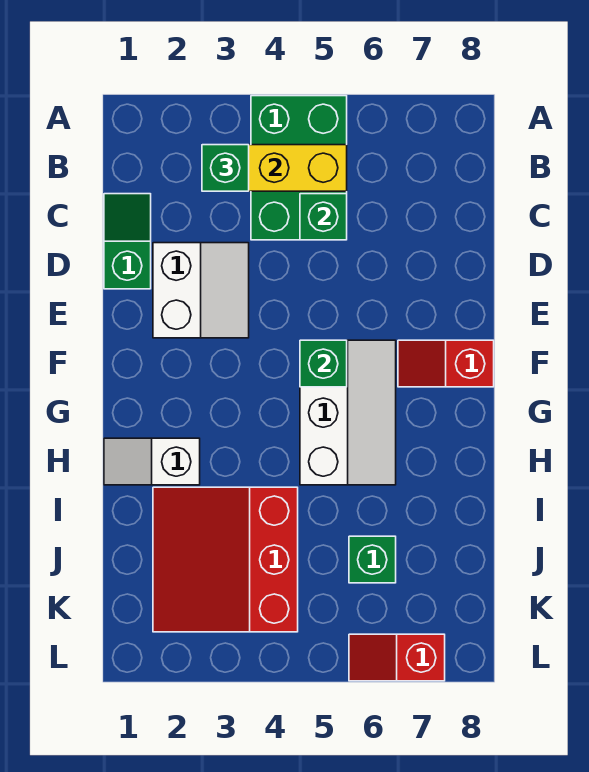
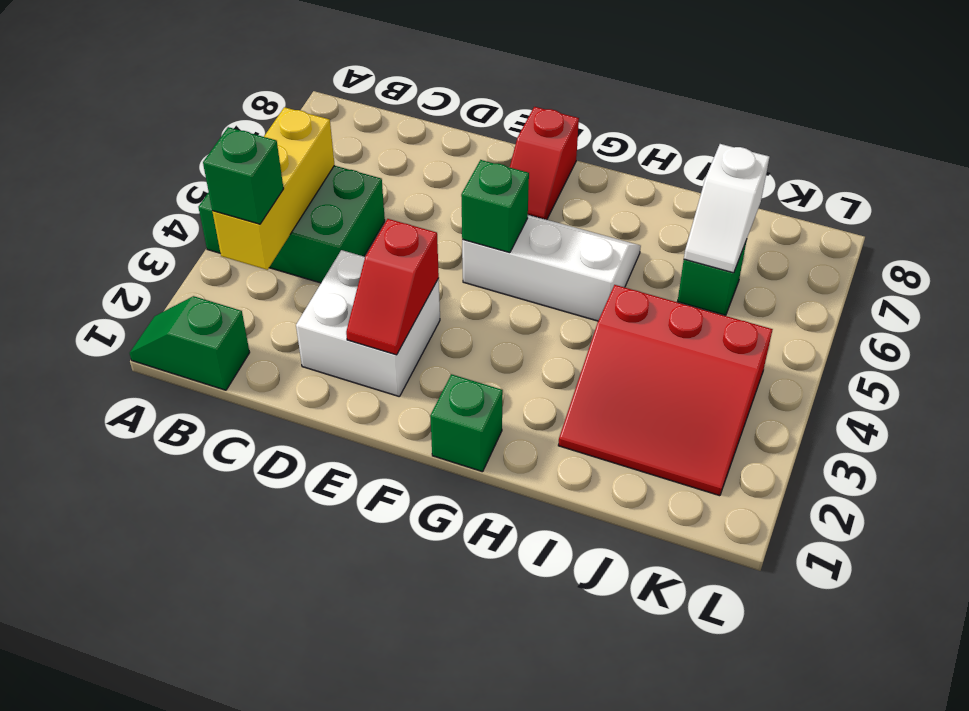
green 1x2 slope [104,194,151,289] -> green 1x2 slope moved to [130,296,250,390]
green 1x1 brick [300,194,347,240] -> green 1x1 brick moved to [430,374,503,472]
white 2x2 slope [153,243,249,338] -> white 2x2 brick [296,250,440,397]
white 1x2 slope [104,438,200,485] -> white 1x2 slope moved to [684,144,769,273]
red 1x2 slope [349,634,445,681] -> red 1x2 slope moved to [346,219,439,355]

